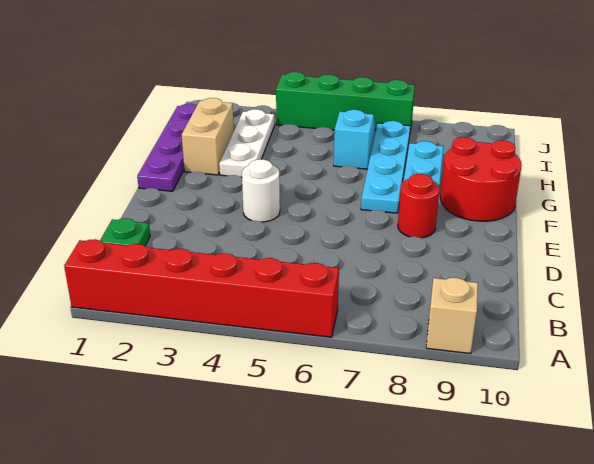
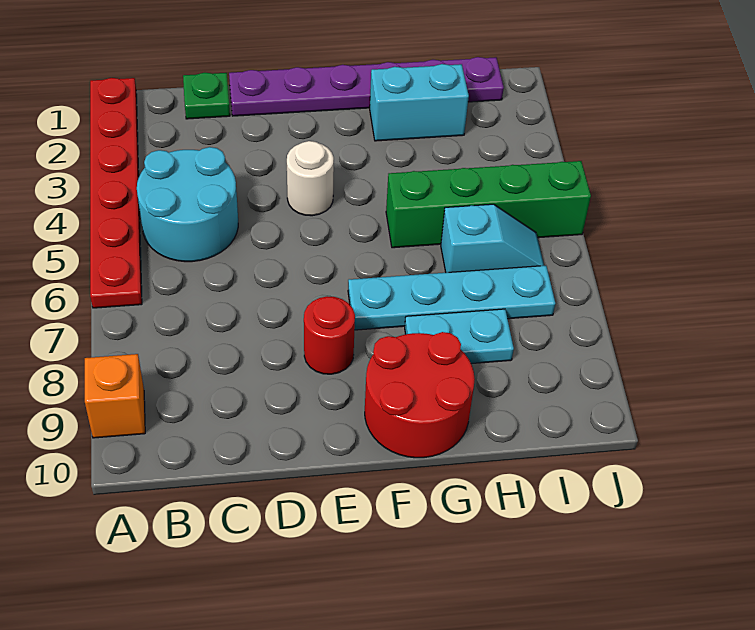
red 1x6 brick [64,239,339,337] -> red 1x6 plate [90,78,142,308]
tan 1x1 brick [426,278,478,354] -> orange 1x1 brick [85,354,145,438]
none -> cyan 2x2 round brick [137,147,238,262]
purple 1x4 plate [137,104,197,191] -> purple 1x6 plate [229,57,504,116]
tan 1x2 brick [182,98,234,175] -> cyan 1x2 brick [370,64,469,141]
white 1x3 plate [219,109,275,177] -> none
green 1x4 brick [276,72,415,132] -> green 1x4 brick turned to [386,161,591,248]

